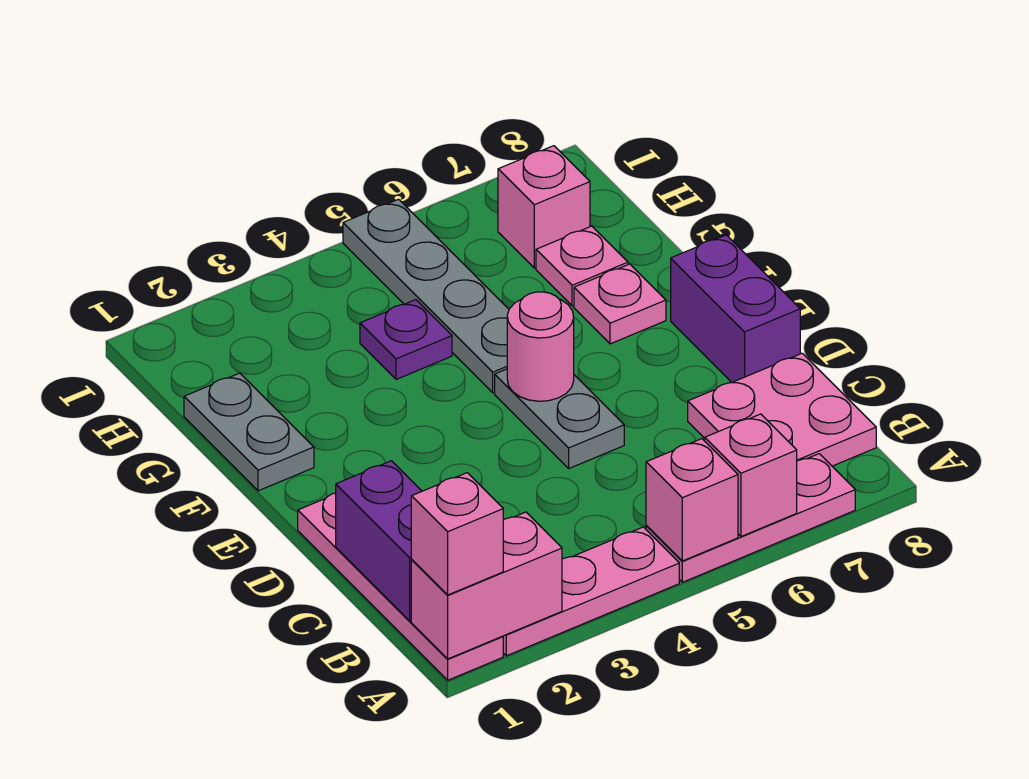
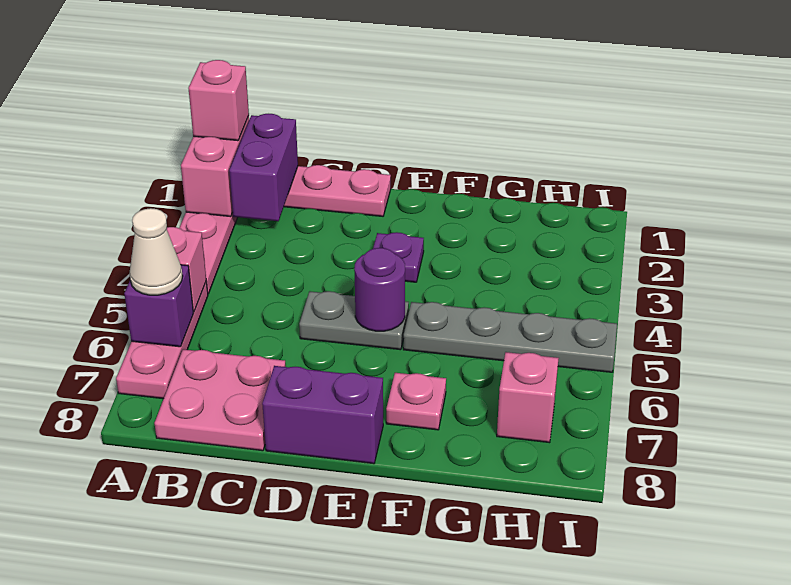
pink 1x1 brick [705,414,797,536] -> purple 1x1 brick [124,265,194,347]
none -> white 1x1 cone [130,208,183,295]
purple 1x2 brick [336,461,422,621] -> purple 1x2 brick turned to [229,114,298,221]
pink 1x1 round brick [507,292,574,401] -> purple 1x1 round brick [354,248,405,331]
grey 1x2 plate [184,373,314,491] -> none
purple 1x1 plate [360,300,452,379] -> purple 1x1 plate moved to [373,232,424,282]
pink 1x1 plate [536,226,628,306] -> none

